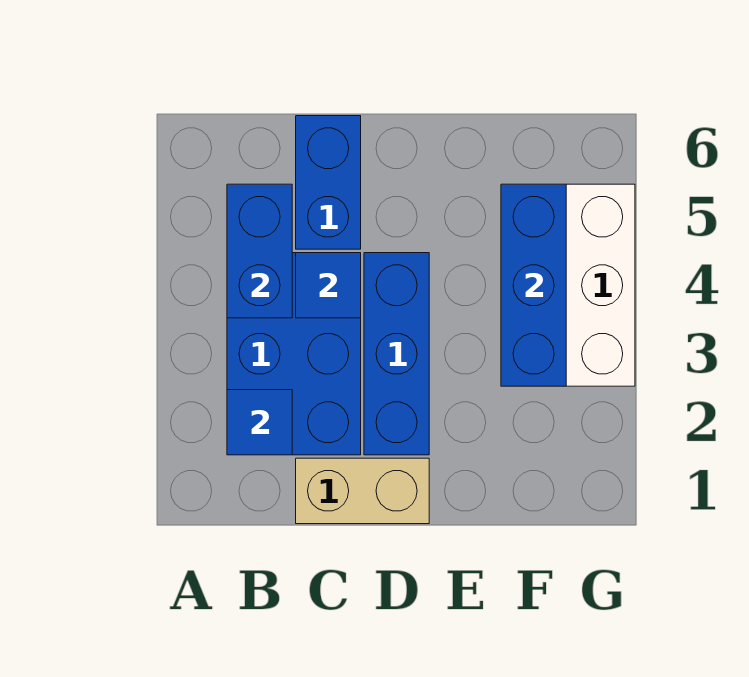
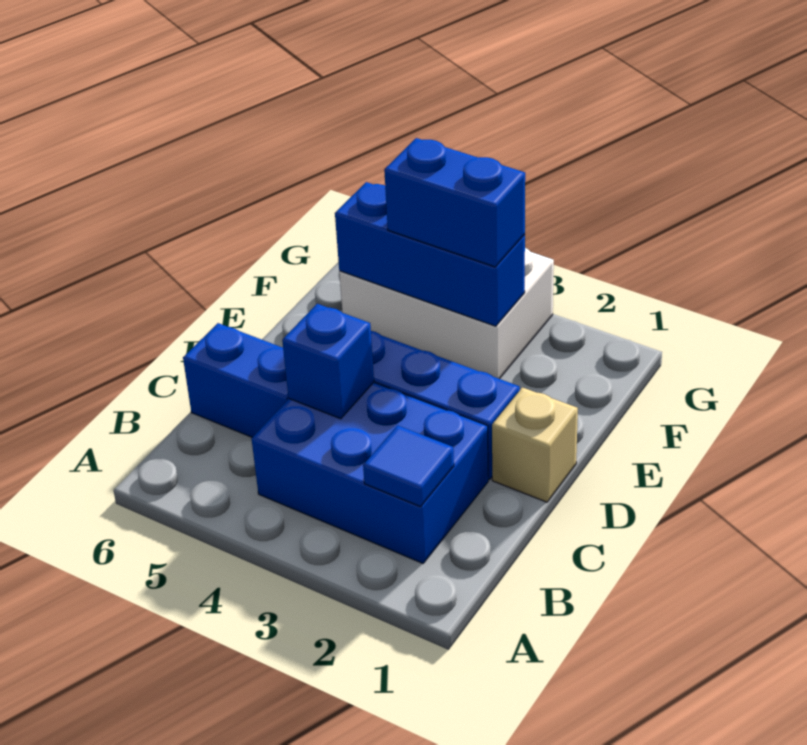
blue 1x2 brick [227,184,292,318] -> blue 1x2 brick moved to [384,138,525,267]
tan 1x2 brick [296,458,429,524] -> tan 1x1 brick [492,387,578,502]
blue 1x1 tile [296,253,361,318] -> blue 1x1 brick [282,304,374,419]

